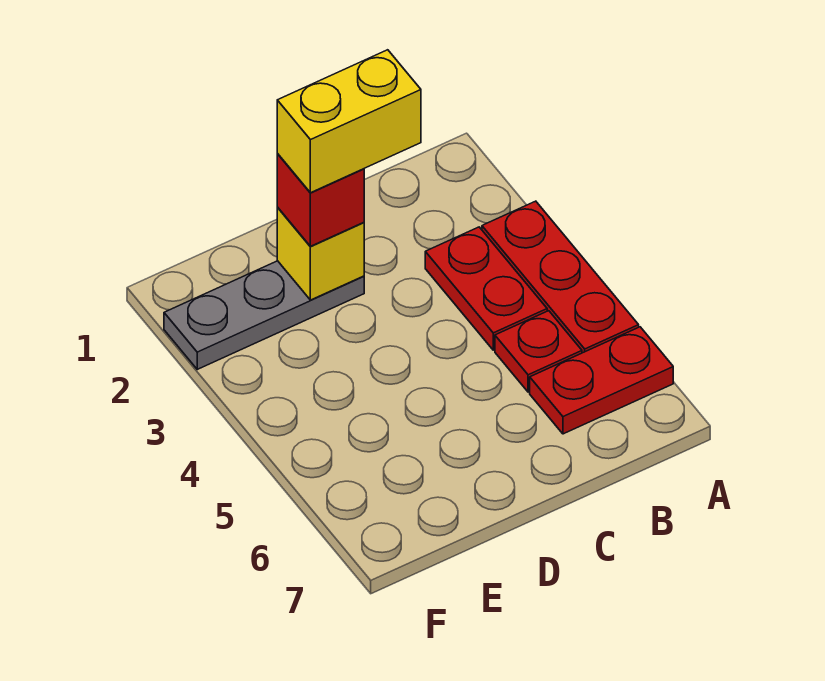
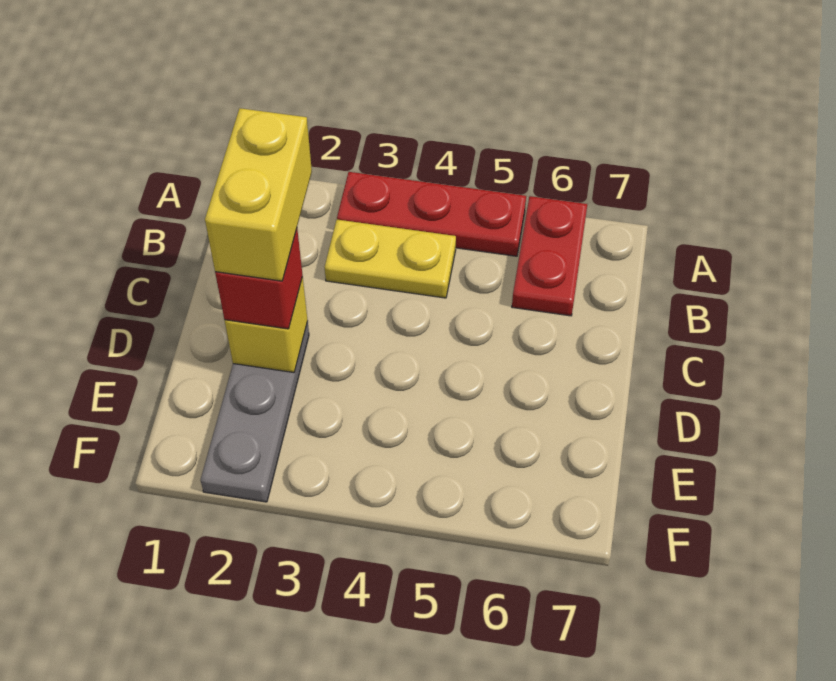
red 1x2 plate [425,227,547,350] -> yellow 1x2 plate [325,220,456,298]
red 1x1 plate [495,311,582,392] -> none

